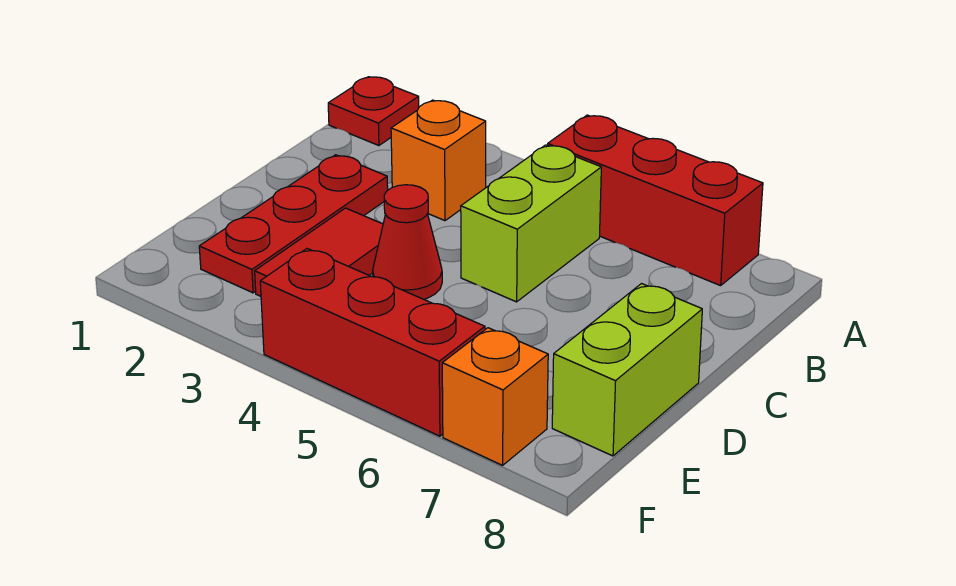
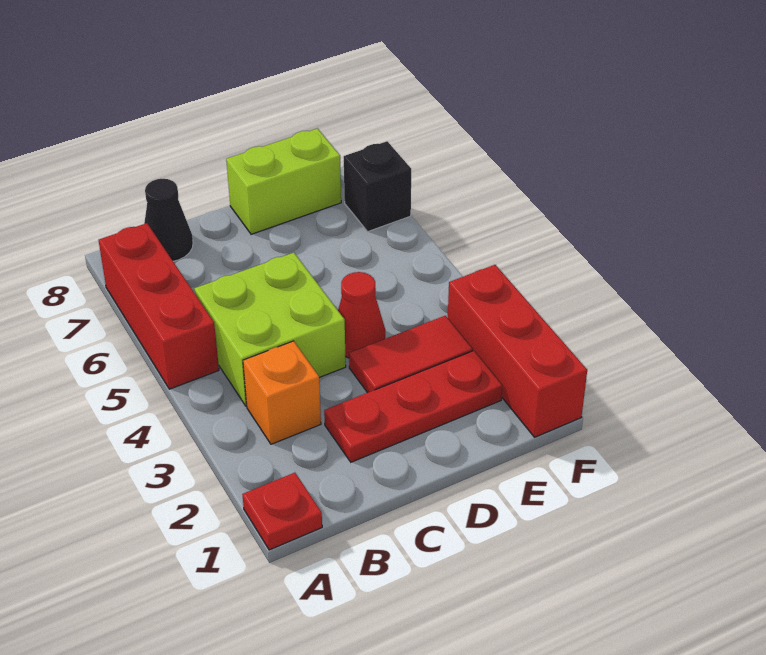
lime 1x2 brick [461,145,601,302] -> lime 2x2 brick [194,253,346,406]
none -> black 1x1 cone [144,179,193,261]
red 1x3 brick [260,249,485,436] -> red 1x3 brick moved to [448,265,587,437]
orange 1x1 brick [442,328,548,465] -> black 1x1 brick [344,141,411,231]

